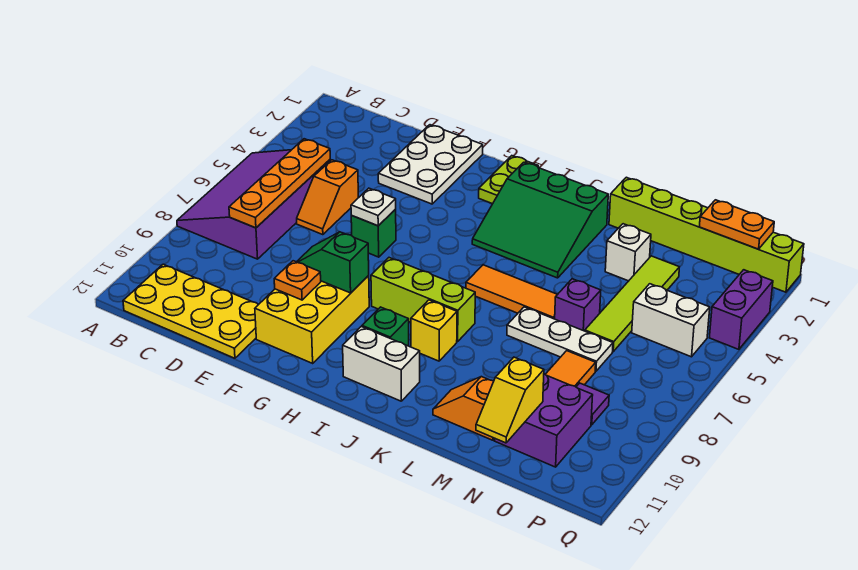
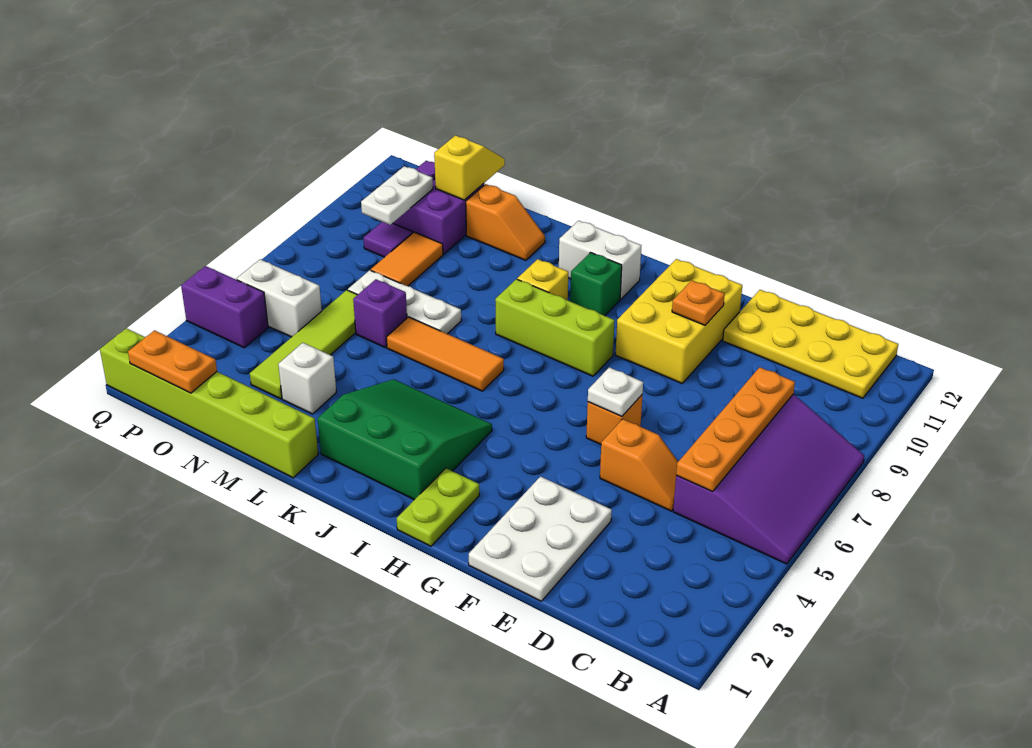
orange 1x2 slope [297,160,358,235] -> orange 1x2 slope turned to [600,419,678,511]
green 1x1 brick [351,209,396,257] -> orange 1x1 brick [586,395,642,444]
green 1x2 slope [297,232,369,293] -> none
none -> white 1x2 plate [361,166,433,225]
purple 1x2 brick [709,270,773,349] -> purple 1x2 brick turned to [181,266,268,348]

